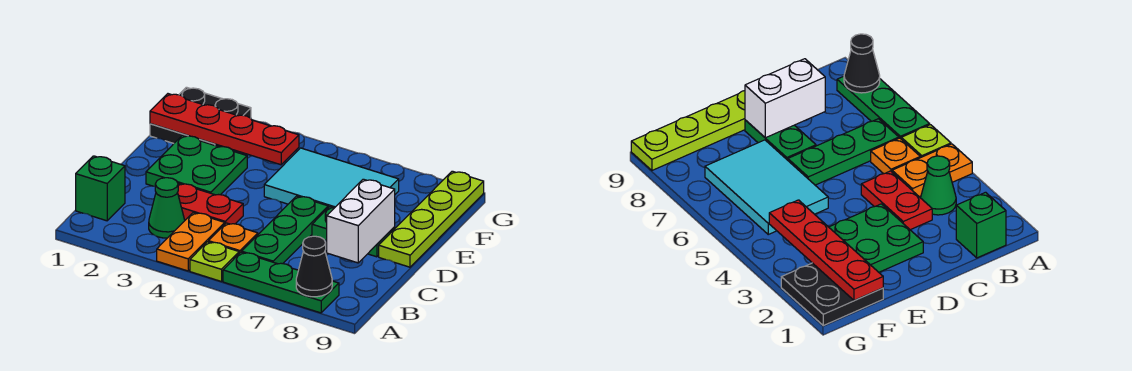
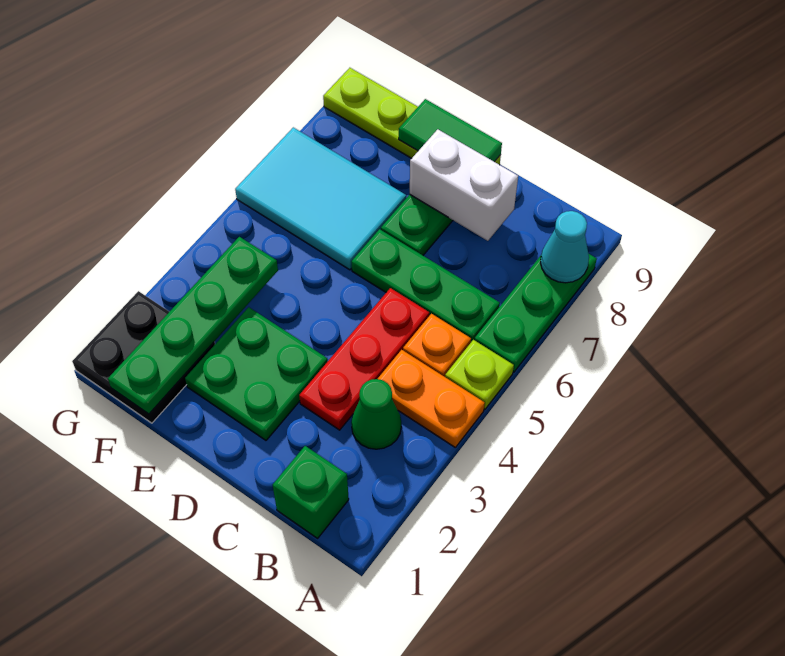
black 1x1 cone [296,236,332,297] -> cyan 1x1 cone [540,211,589,283]
red 1x2 plate [178,183,243,224] -> red 1x3 plate [299,288,429,430]
none -> green 1x2 tile [399,99,502,162]
cyan 2x3 tile [264,148,399,208] -> cyan 2x3 tile turned to [235,127,406,270]
red 1x4 plate [150,94,299,165] -> green 1x4 plate [108,237,278,414]

